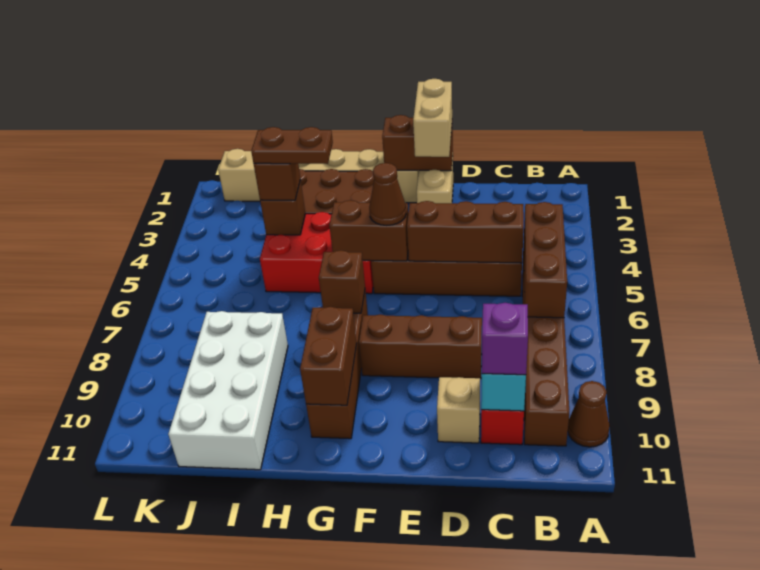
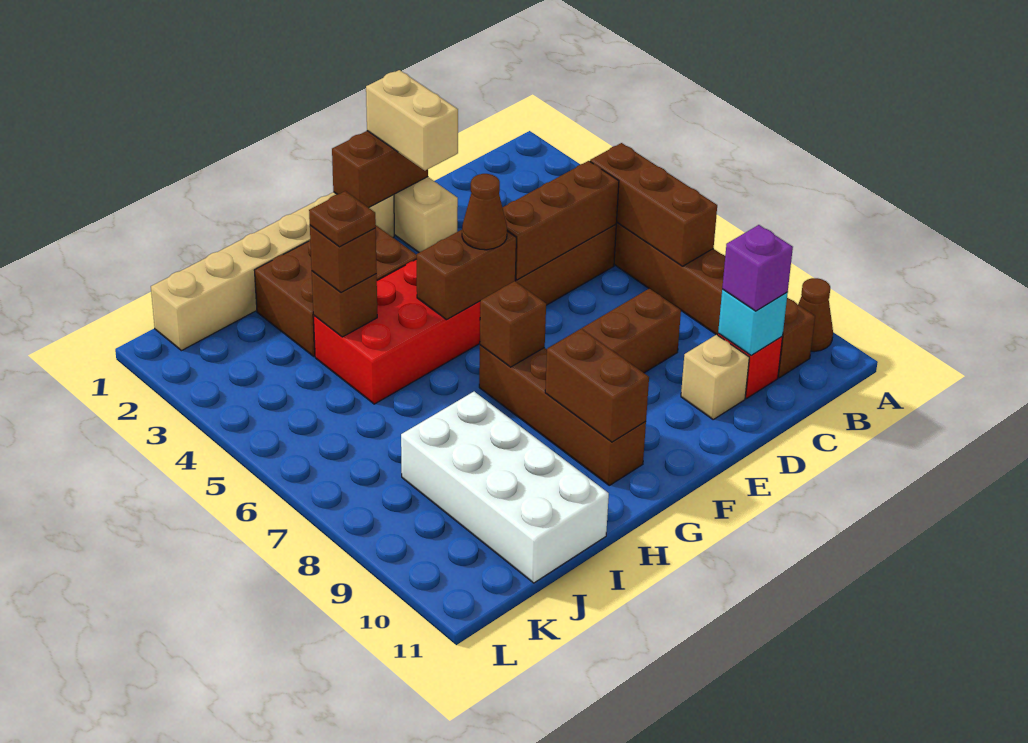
brown 1x2 plate [251,127,333,164] -> brown 1x1 plate [309,191,376,247]

